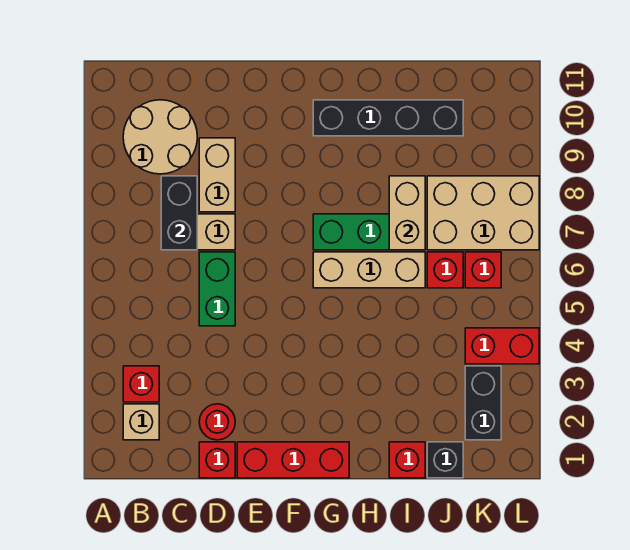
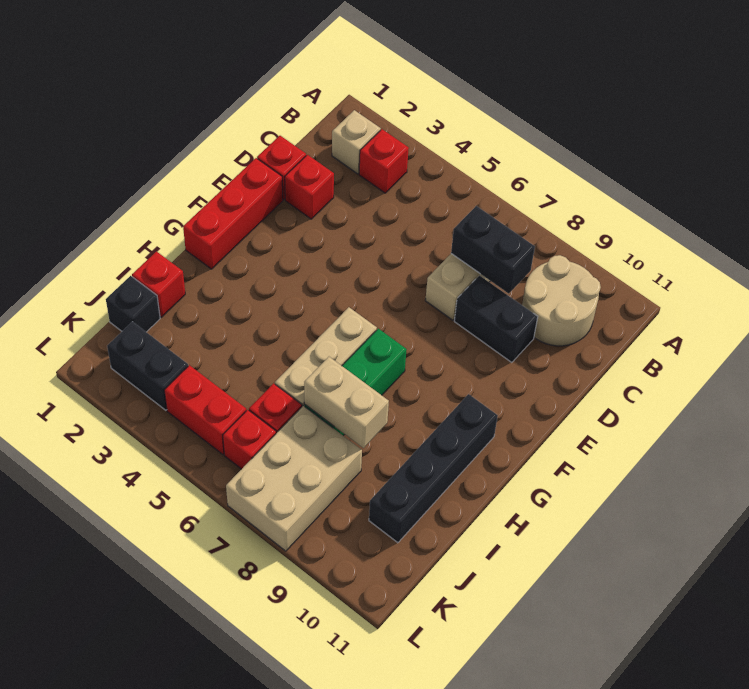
red 1x1 round brick [199,404,235,440] -> red 1x1 brick [285,155,334,219]
green 1x2 brick [199,252,235,326] -> none
tan 1x2 brick [199,138,235,212] -> black 1x2 brick [454,276,538,362]
red 1x2 brick [465,328,539,364] -> red 1x2 brick turned to [164,365,246,455]

